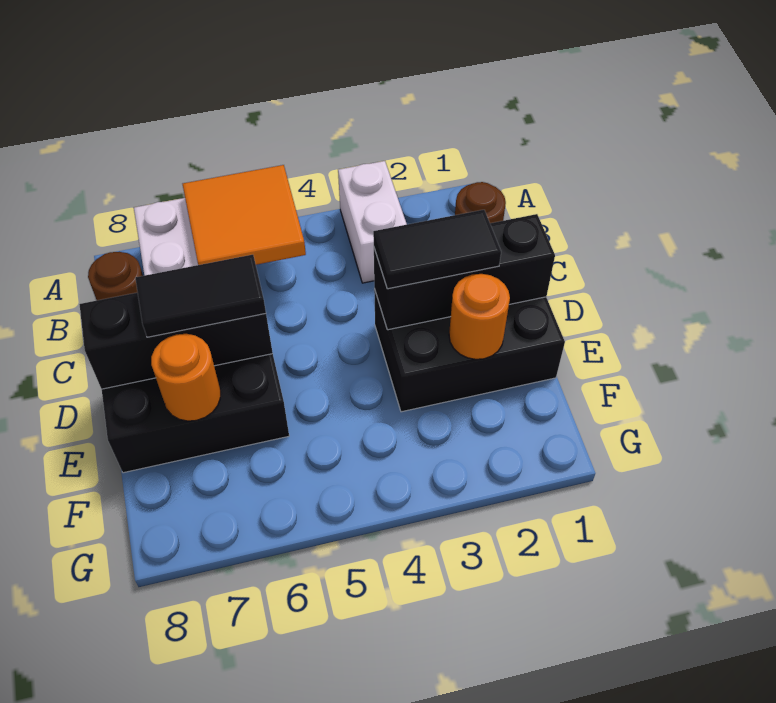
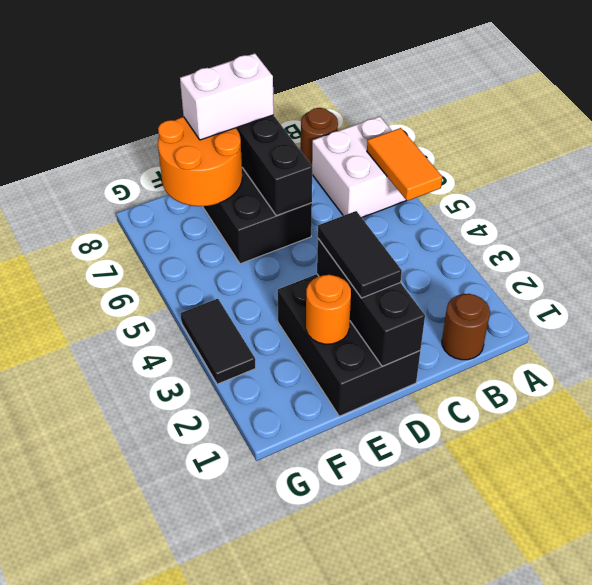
white 1x2 brick [338,161,407,283] -> white 1x2 brick moved to [180,53,274,140]
orange 2x2 tile [183,165,306,265] -> orange 1x2 tile [367,128,442,201]
black 1x2 tile [135,255,266,337] -> black 1x2 tile moved to [181,299,256,384]
orange 1x1 round brick [151,334,220,421] -> orange 2x2 round brick [158,117,242,206]

